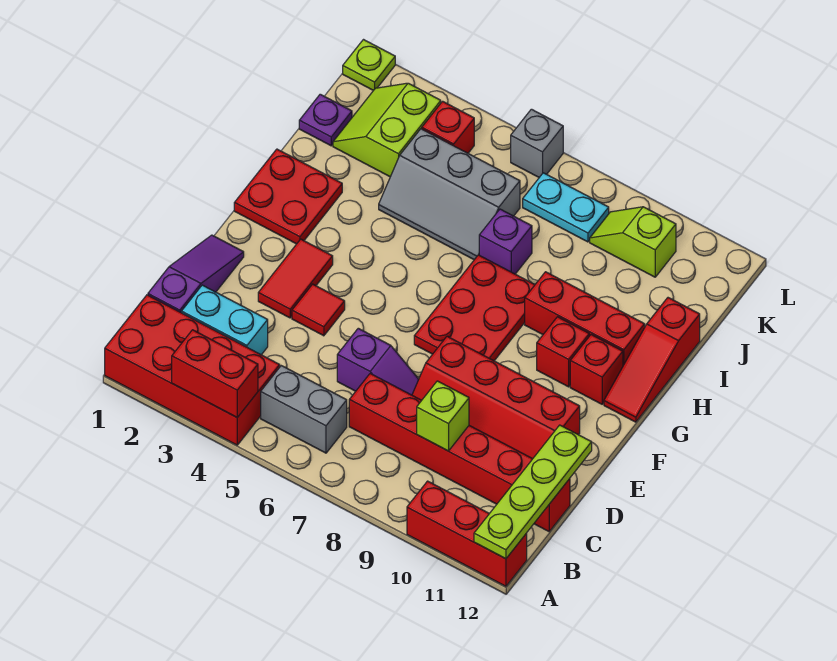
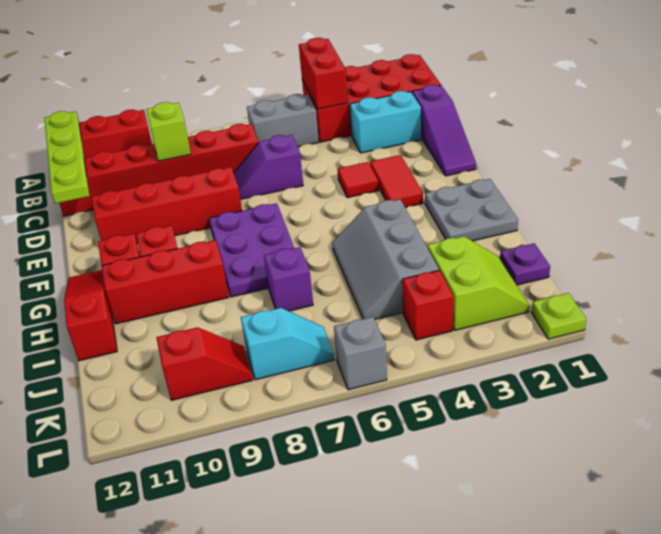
red 1x2 brick [172,330,258,417] -> red 1x2 brick turned to [299,38,348,109]
red 2x3 plate [414,255,535,361] -> purple 2x3 plate [209,203,294,297]
red 2x2 plate [234,149,342,244] -> grey 2x2 plate [425,179,518,241]
grey 2x3 slope [379,129,520,260] -> grey 2x3 slope turned to [332,199,439,319]
cyan 1x2 plate [523,173,609,242] -> cyan 1x2 slope [241,308,334,380]
lime 1x2 slope [590,207,676,277] -> red 1x2 slope [156,327,253,400]

